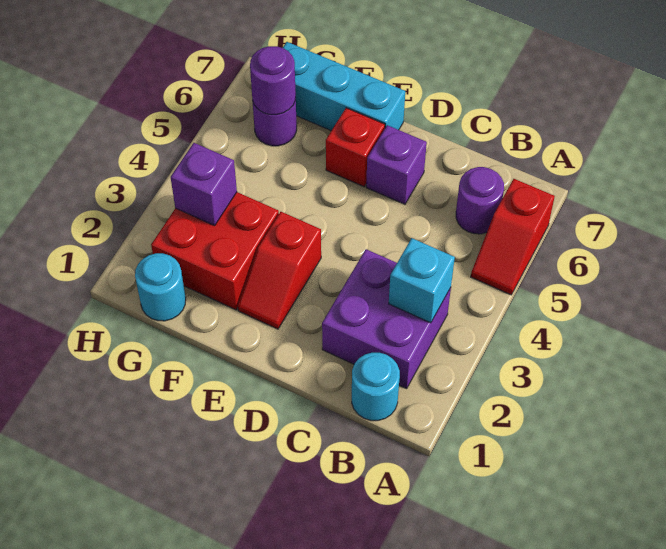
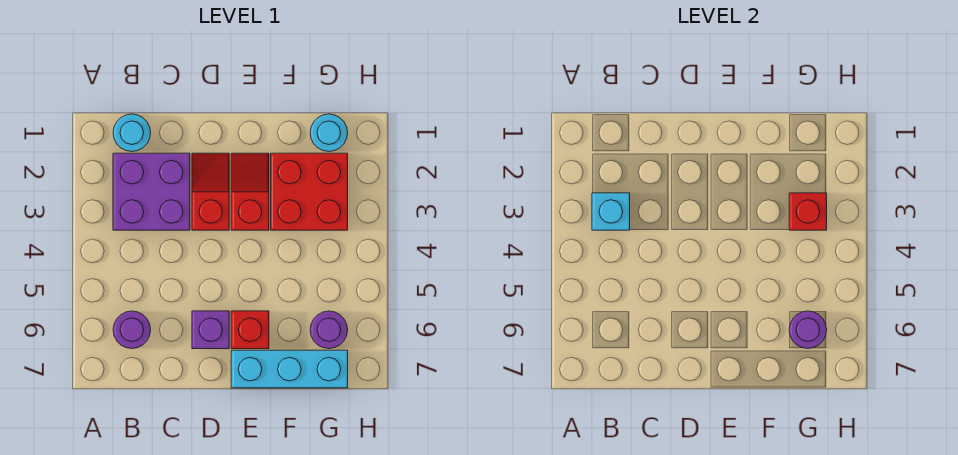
red 1x2 slope [471,179,555,295] -> red 1x2 slope moved to [192,153,229,230]
purple 1x1 brick [171,143,237,226] -> red 1x1 brick [789,193,827,230]

